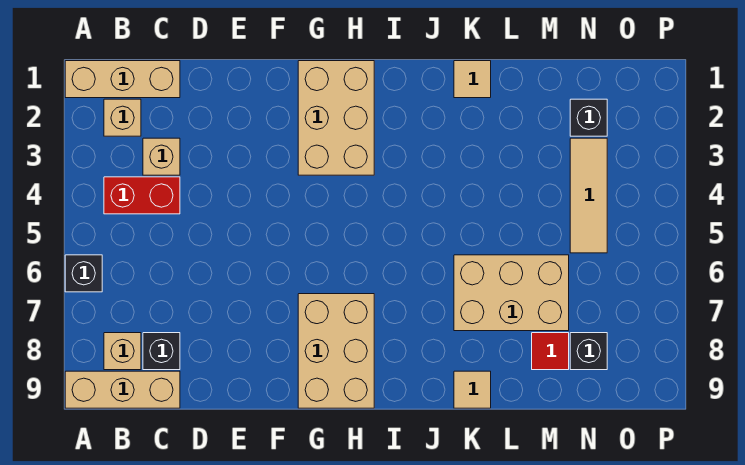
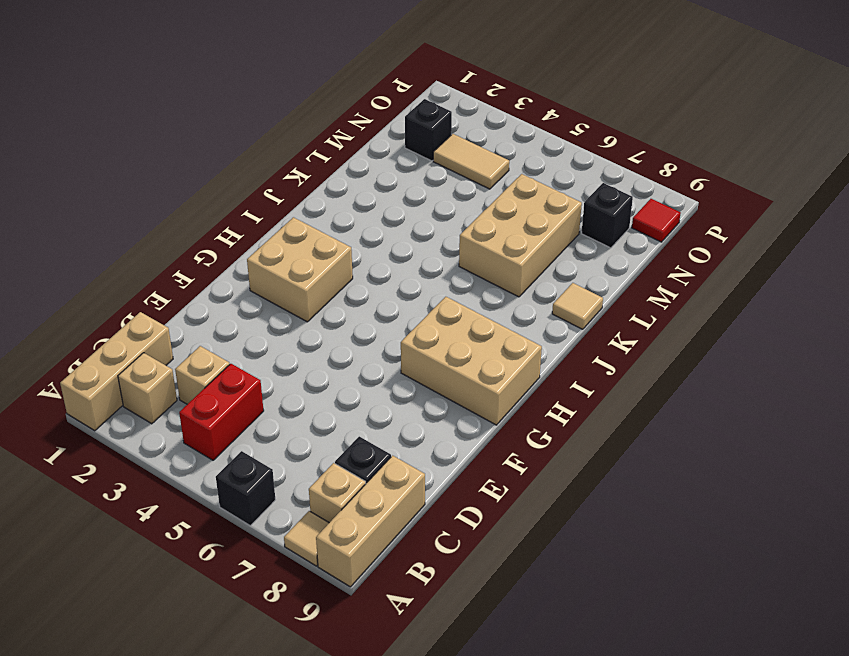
tan 2x3 brick [298,61,374,175] -> tan 2x2 brick [247,217,353,322]
tan 1x1 tile [454,61,491,98] -> tan 1x1 tile moved to [284,511,329,566]
red 1x1 tile [532,333,569,370] -> red 1x1 tile moved to [632,199,681,242]
tan 1x3 tile [570,138,607,253] -> tan 1x2 tile [433,134,509,189]

